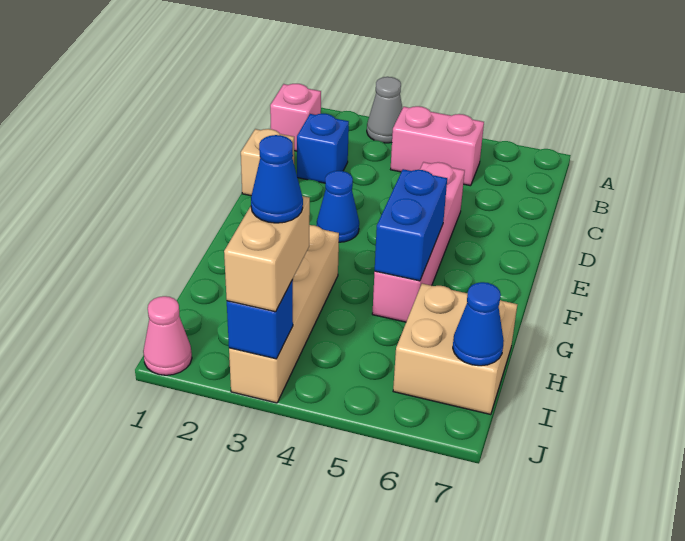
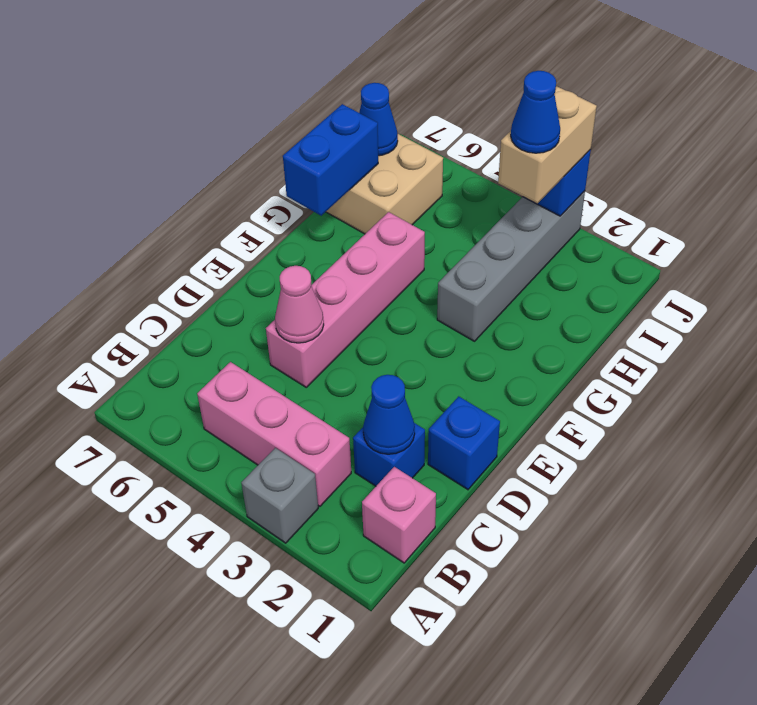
grey 1x1 cone [367,77,403,143] -> grey 1x1 brick [241,448,318,543]
pink 1x2 brick [391,106,484,186] -> pink 1x3 brick [197,362,351,506]
tan 1x1 brick [241,129,294,196] -> blue 1x1 brick [428,396,500,490]
blue 1x1 cone [317,171,359,242] -> blue 1x1 cone moved to [363,375,415,454]
blue 1x2 brick [375,169,447,281] -> blue 1x2 brick moved to [283,104,378,216]
tan 1x4 brick [229,225,339,403] -> grey 1x4 brick [437,191,585,341]
pink 1x1 cone [143,296,192,375] -> pink 1x1 cone moved to [275,266,324,343]

